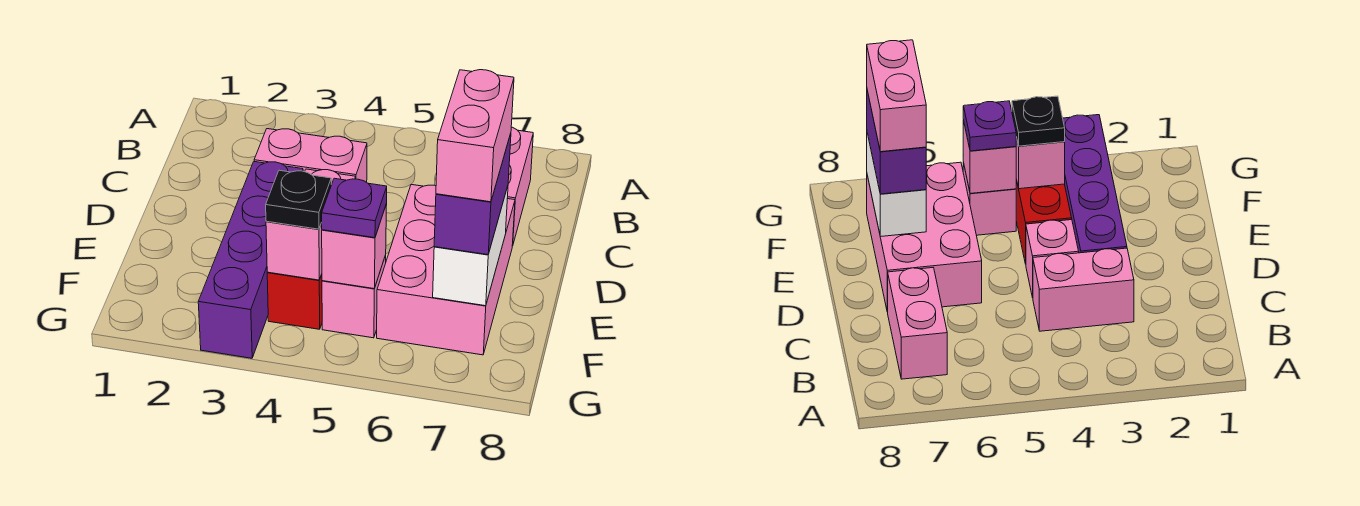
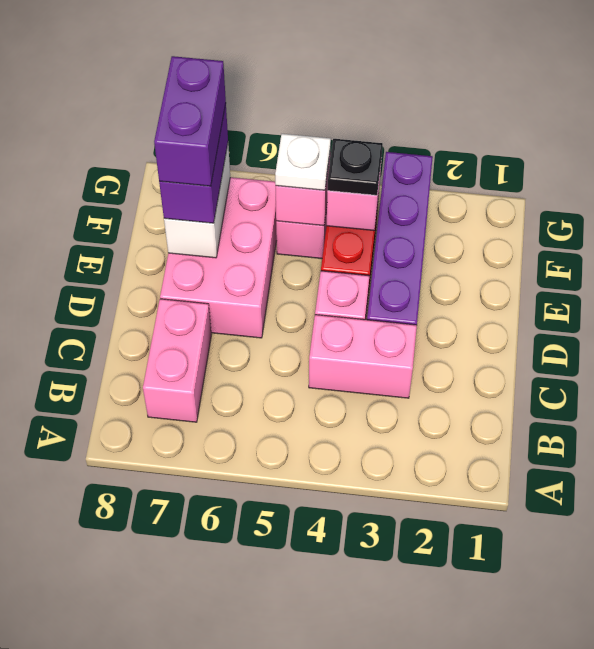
pink 1x2 brick [436,70,514,202] -> purple 1x2 brick [154,56,226,186]
purple 1x1 plate [322,178,387,238] -> white 1x1 plate [275,134,331,190]

